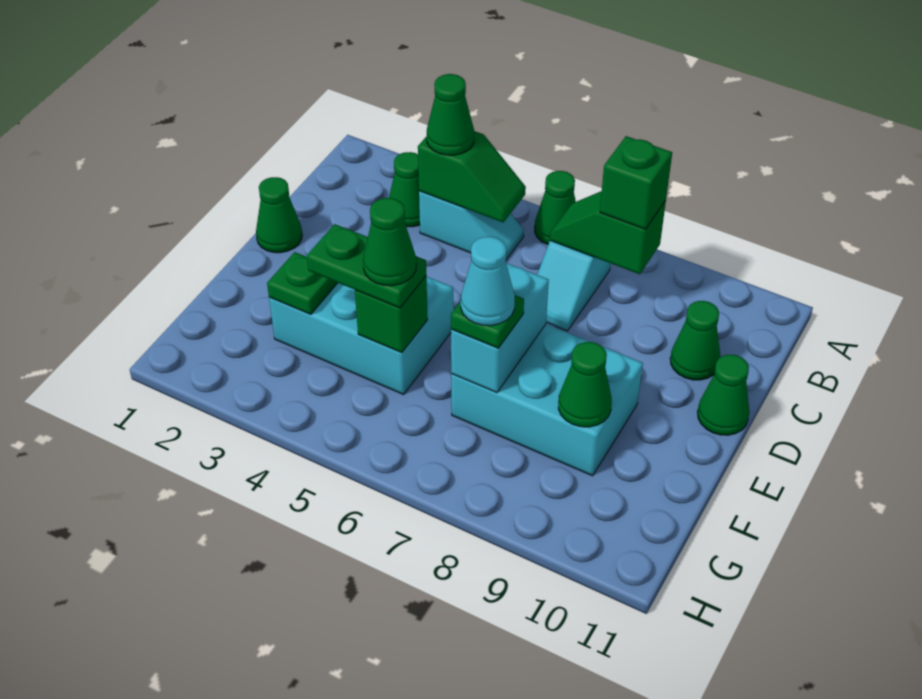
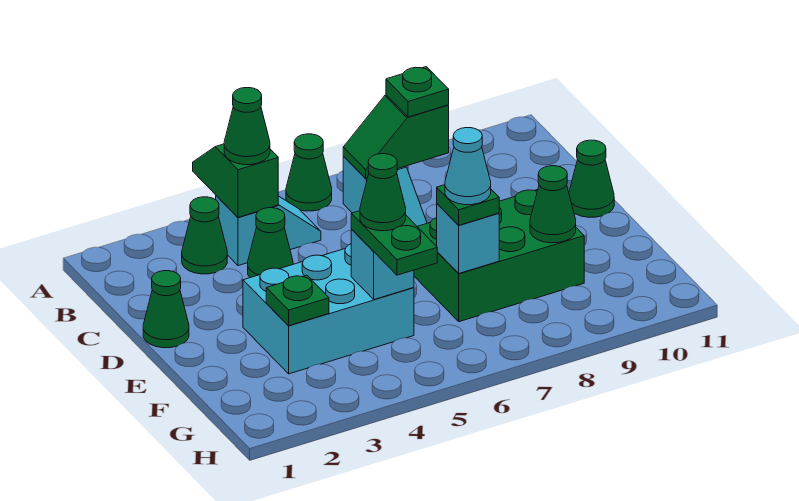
green 1x2 slope [418,131,526,222] -> green 1x2 slope turned to [193,144,278,217]
green 1x1 brick [600,136,672,229] -> green 1x1 plate [386,67,449,117]
green 1x1 cone [670,301,720,380] -> green 1x1 cone moved to [248,208,293,278]
cyan 2x3 brick [451,324,643,476] -> green 2x3 brick [414,190,584,322]
cyan 1x2 brick [451,263,549,393] -> cyan 1x1 brick [437,204,499,273]
green 1x2 plate [307,224,426,308] -> green 1x2 plate turned to [351,211,437,275]
green 1x1 brick [355,276,427,353] -> cyan 1x1 brick [351,230,414,299]

